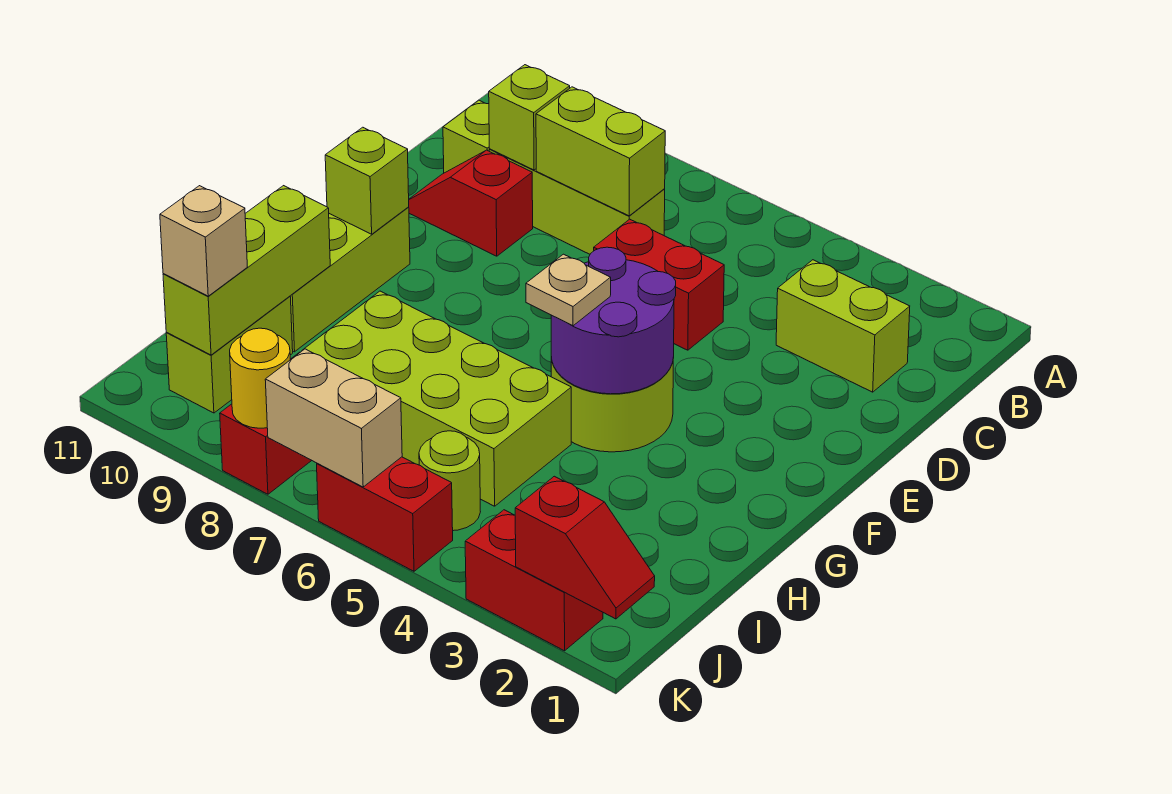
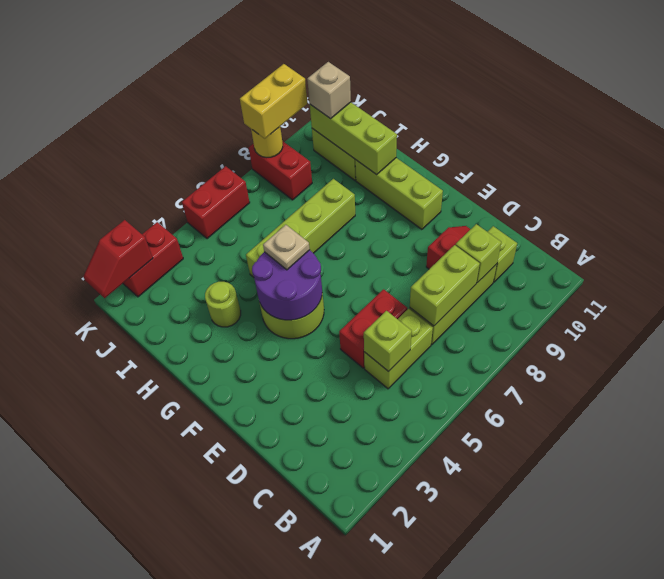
lime 1x2 brick [776,260,910,392] -> lime 1x2 brick moved to [364,309,433,389]
lime 1x1 brick [325,127,409,234] -> lime 1x1 brick moved to [364,311,412,372]
lime 2x4 brick [302,291,571,506] -> lime 1x4 brick [246,179,355,277]
lime 1x1 round brick [419,431,480,531] -> lime 1x1 round brick moved to [205,282,241,327]
tan 1x2 brick [265,349,402,487] -> none
none -> yellow 1x2 brick [240,64,307,138]

